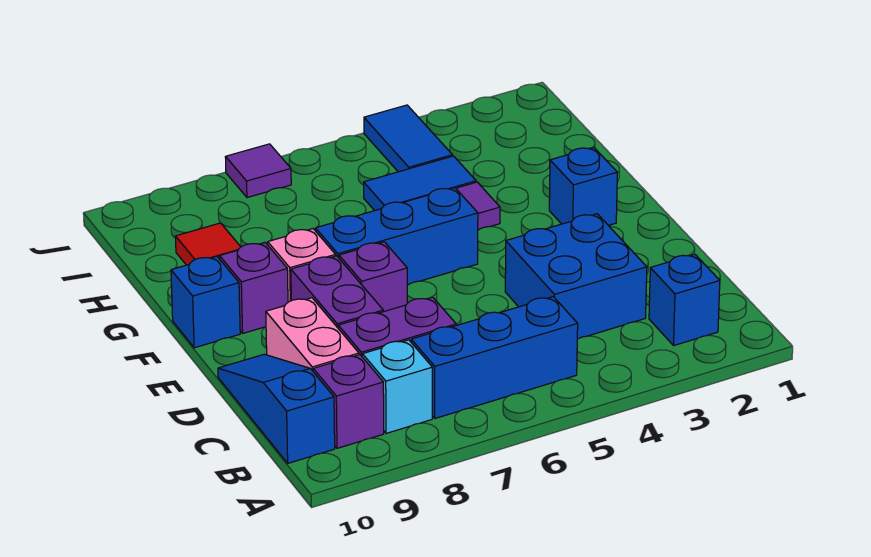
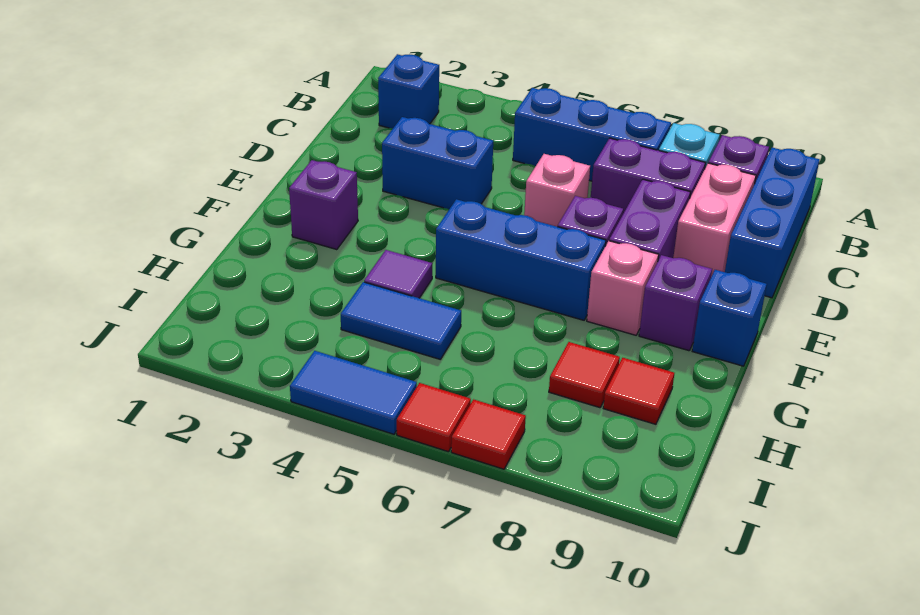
blue 1x3 slope [218,354,335,463] -> blue 1x3 brick [725,148,820,298]
blue 2x2 brick [505,214,647,339] -> blue 1x2 brick [382,117,493,209]
none -> pink 1x1 brick [524,154,590,227]
blue 1x1 brick [549,147,617,225] -> purple 1x1 brick [289,160,358,250]
none -> red 1x1 tile [549,342,620,408]
blue 1x2 tile [364,105,453,172] -> blue 1x2 tile turned to [290,351,417,434]
none -> red 1x1 tile [397,383,471,452]
purple 1x1 tile [225,144,291,198] -> red 1x1 tile [451,399,526,469]

